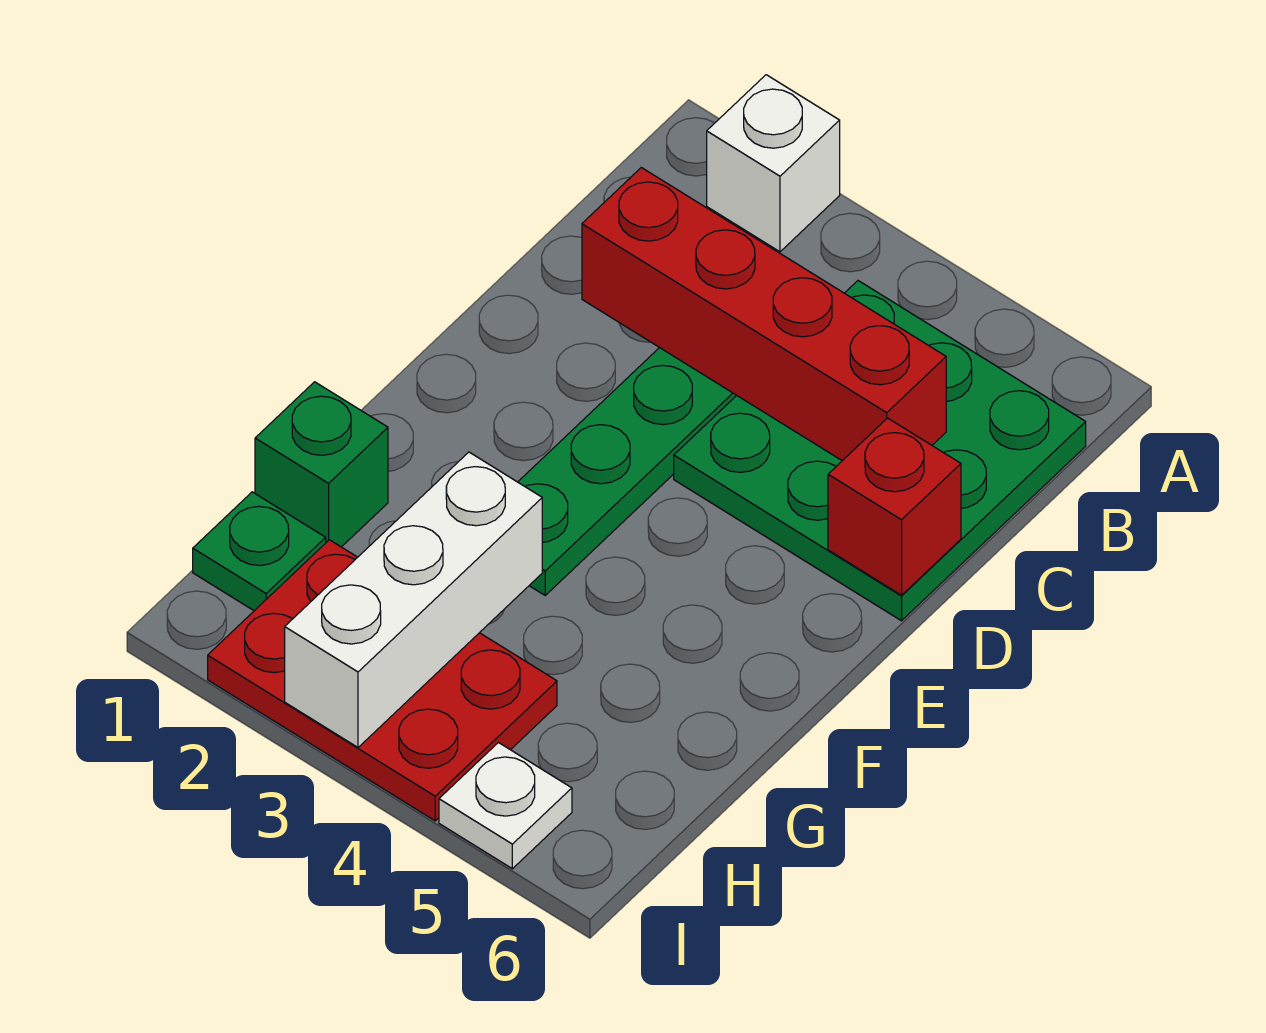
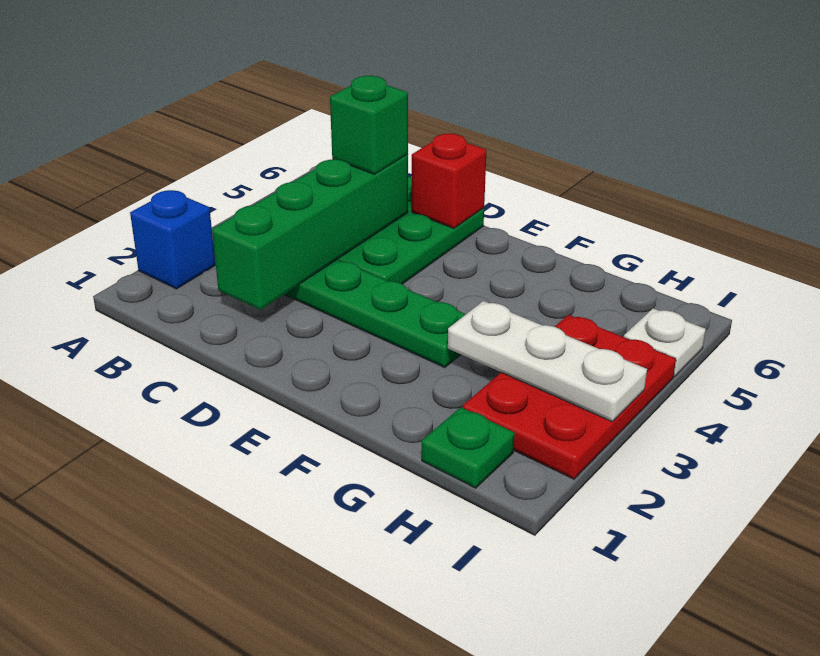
white 1x1 brick [707,75,840,252] -> blue 1x1 brick [130,190,215,289]
red 1x4 brick [582,168,946,461] -> green 1x4 brick [212,154,408,310]
green 1x1 brick [255,382,388,547] -> green 1x1 brick moved to [330,76,408,174]
white 1x3 brick [285,452,542,747] -> white 1x3 plate [448,301,647,421]

